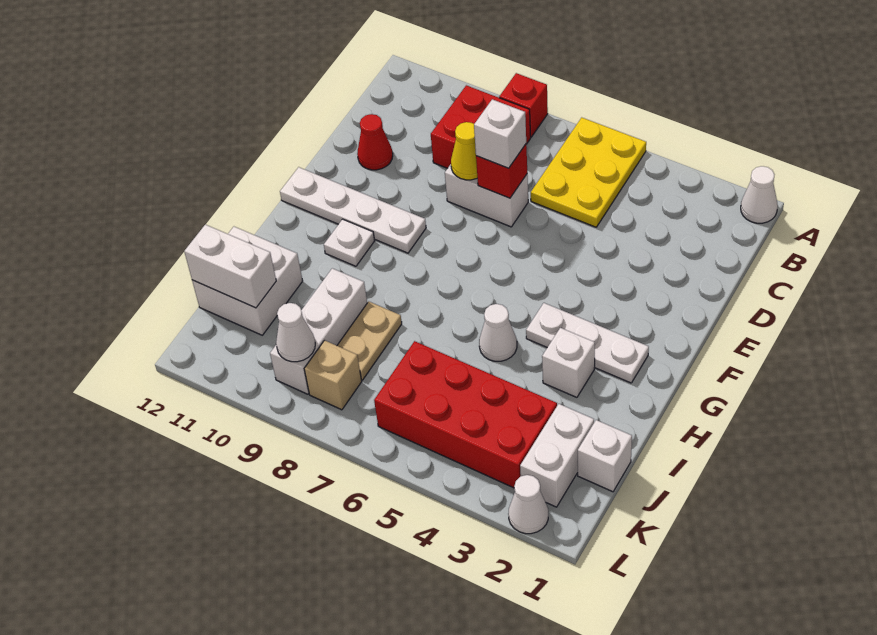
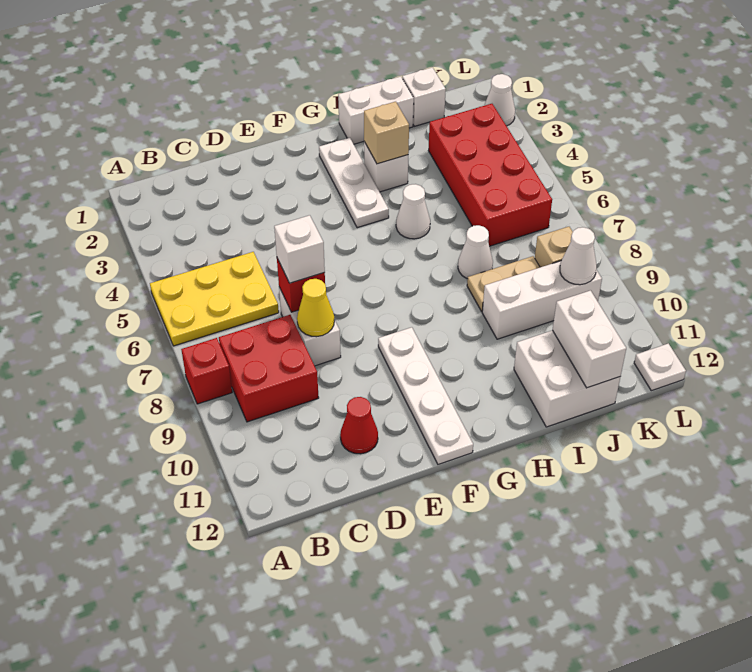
white 1x1 cone [741,166,778,223] -> white 1x1 cone moved to [458,225,493,279]
white 1x1 plate [324,219,375,266] -> white 1x1 plate moved to [634,343,686,391]
none -> tan 1x1 brick [364,102,409,164]
white 1x2 brick [520,404,594,507] -> white 1x2 brick moved to [338,76,414,144]

